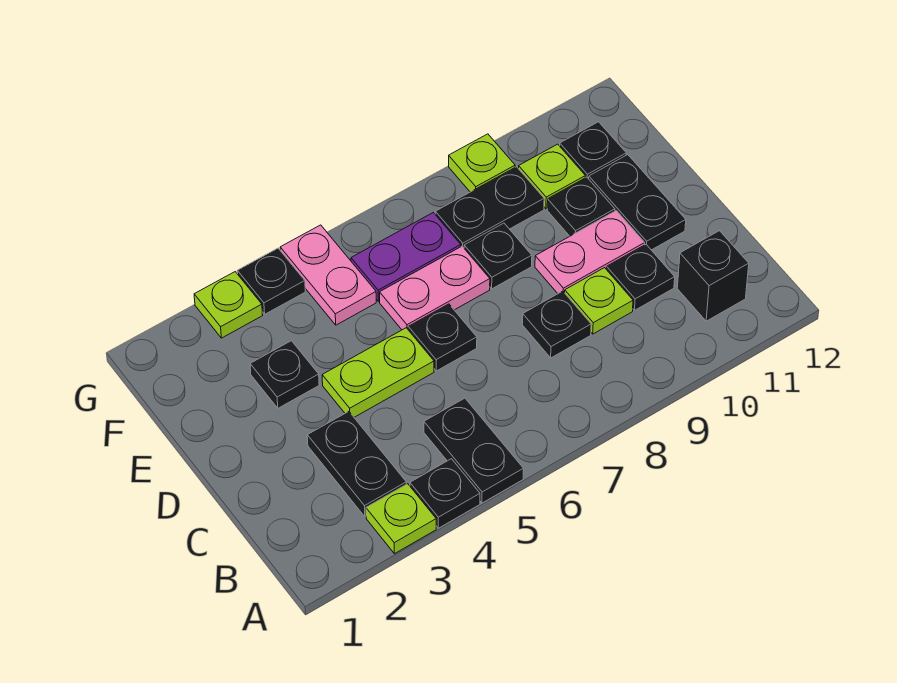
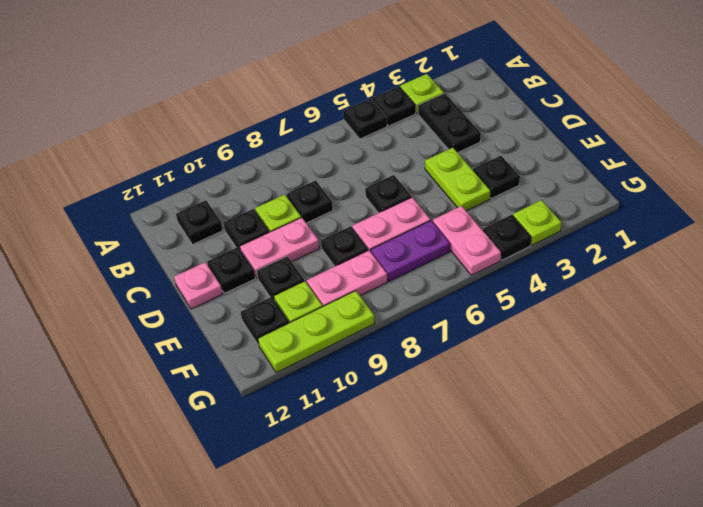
black 1x2 plate [424,398,524,503] -> black 1x1 plate [343,99,387,139]
black 1x1 brick [677,231,749,321] -> black 1x1 plate [176,200,223,245]
lime 1x2 plate [322,328,434,417] -> lime 1x2 plate turned to [425,148,491,211]
black 1x2 plate [589,155,686,250] -> black 1x1 plate [207,247,255,293]
none -> pink 1x1 plate [174,262,223,309]
black 1x2 plate [435,167,544,248] -> pink 1x2 plate [307,250,387,306]
lime 1x1 plate [449,134,515,192] -> lime 1x3 plate [258,291,375,373]

